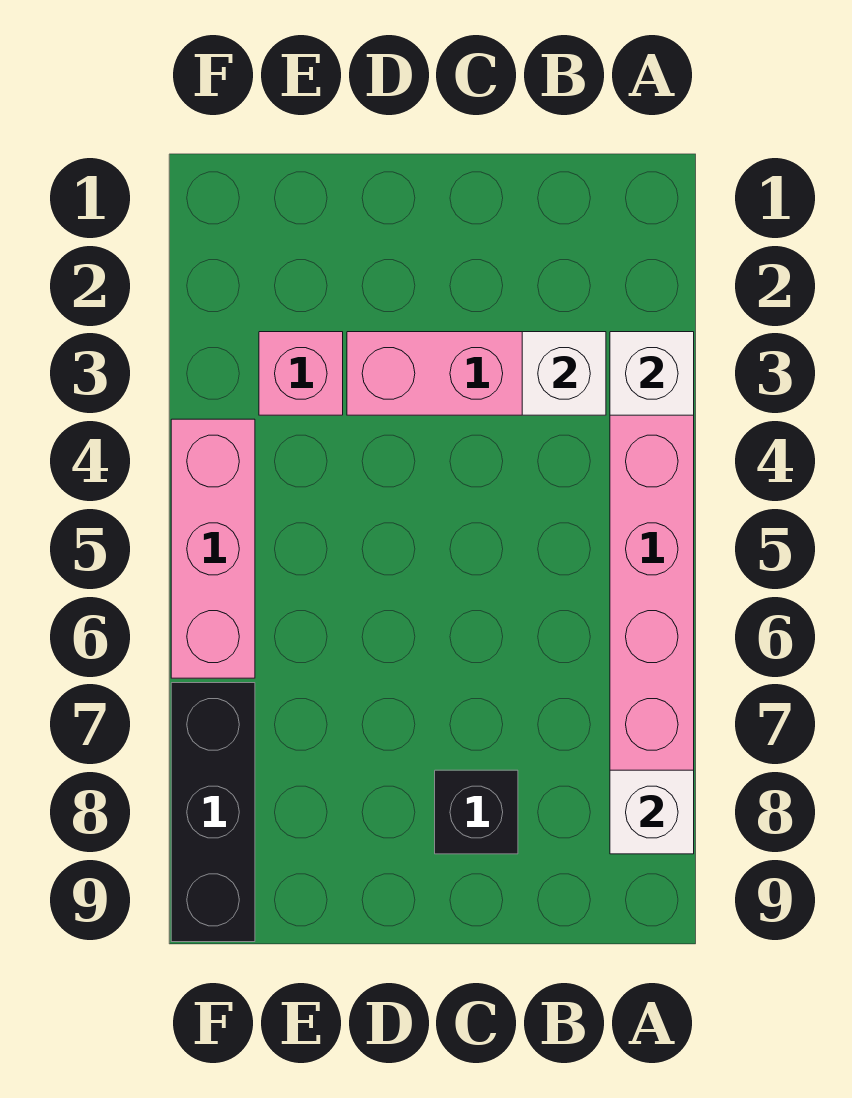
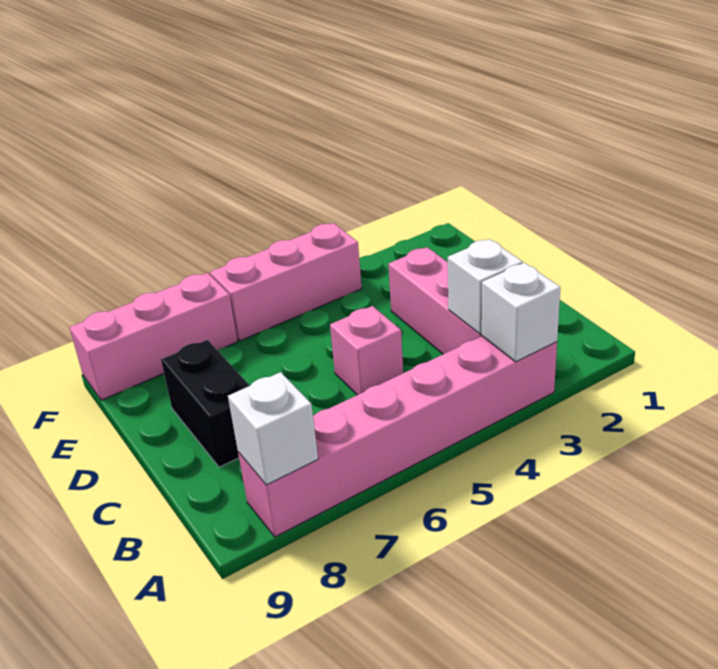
black 1x1 brick [435,770,518,854] -> black 1x2 brick [161,340,250,467]
pink 1x1 brick [259,332,343,415] -> pink 1x1 brick moved to [330,306,403,395]
black 1x3 brick [171,683,255,942] -> pink 1x3 brick [69,273,237,400]

